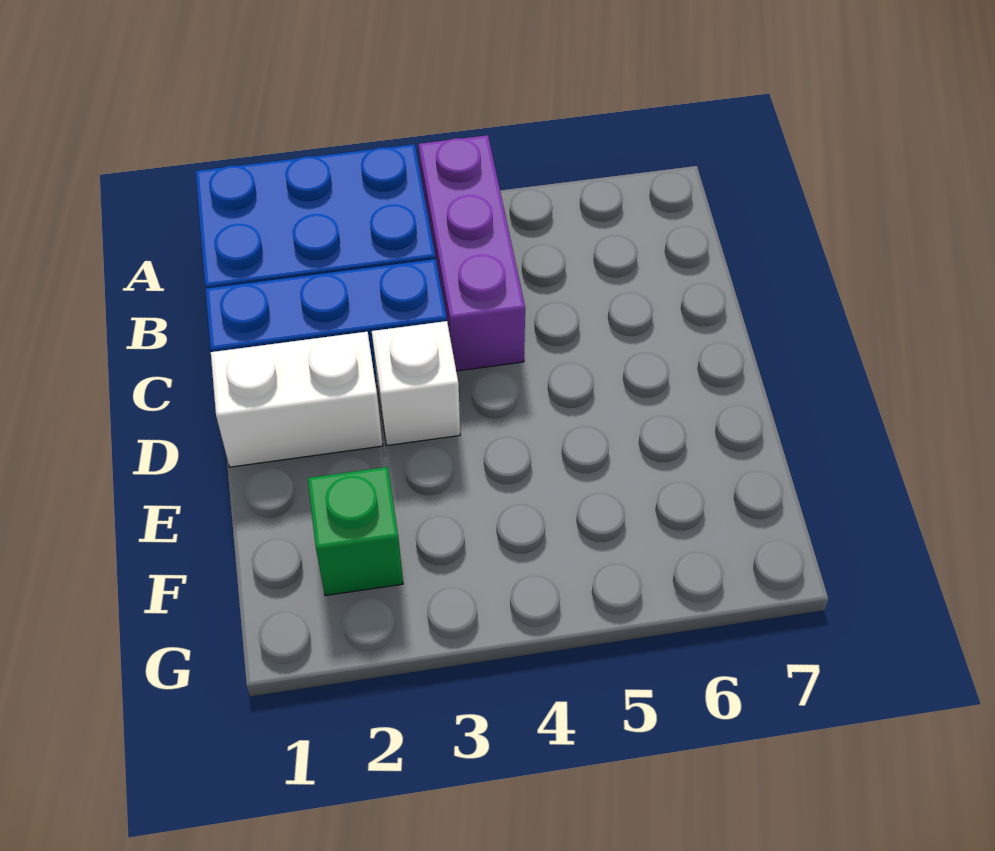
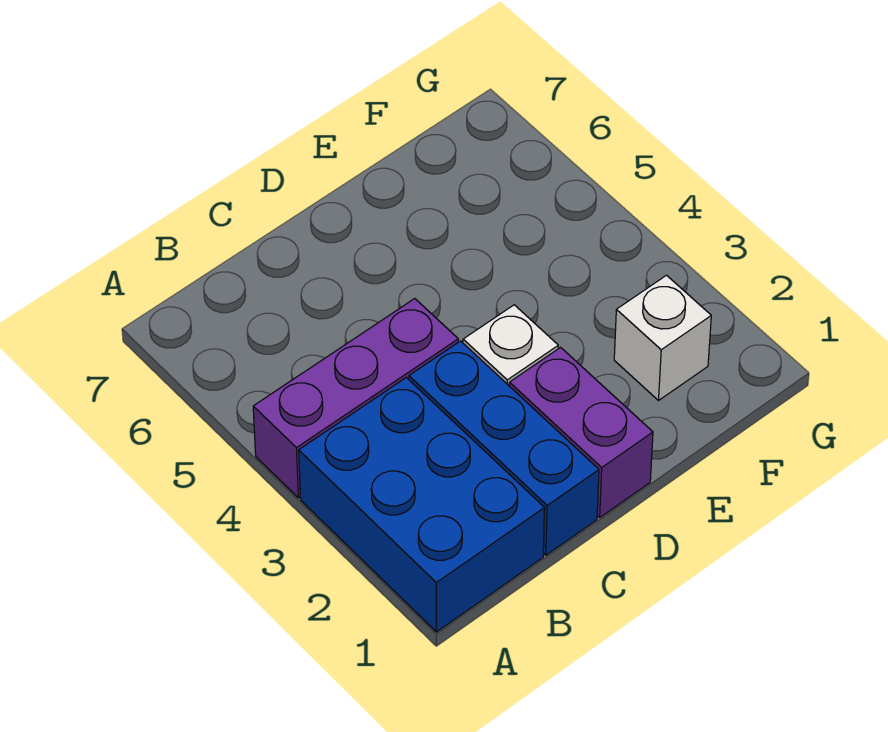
white 1x2 brick [211,332,383,467] -> purple 1x2 brick [509,347,653,517]
green 1x1 brick [308,467,403,596] -> white 1x1 brick [614,275,711,400]

